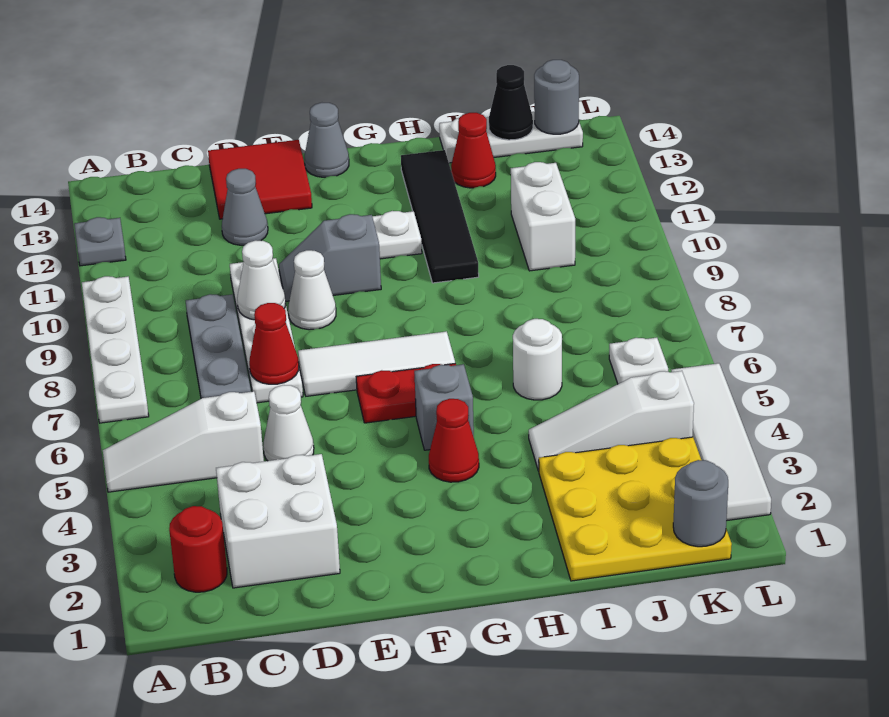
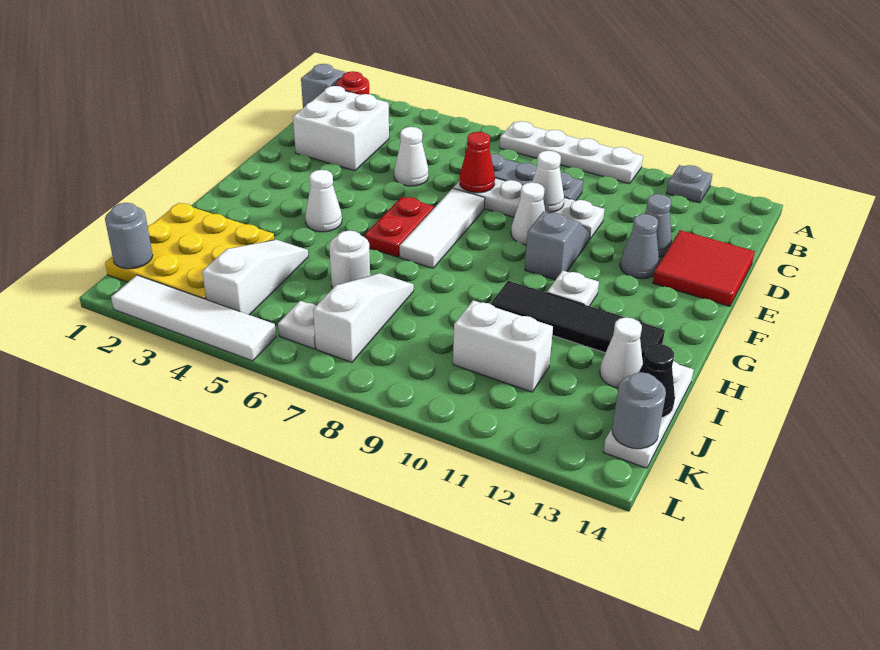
white 1x3 slope [103,391,264,492] -> white 1x3 slope moved to [313,273,414,362]
grey 1x1 cone [304,103,349,177] -> grey 1x1 cone moved to [620,214,659,279]
red 1x1 cone [429,399,479,482] -> white 1x1 cone [305,170,342,232]
grey 1x1 brick [414,364,474,450] -> grey 1x1 brick moved to [301,64,346,108]
red 1x1 cone [451,113,496,188] -> white 1x1 cone [600,317,643,388]

